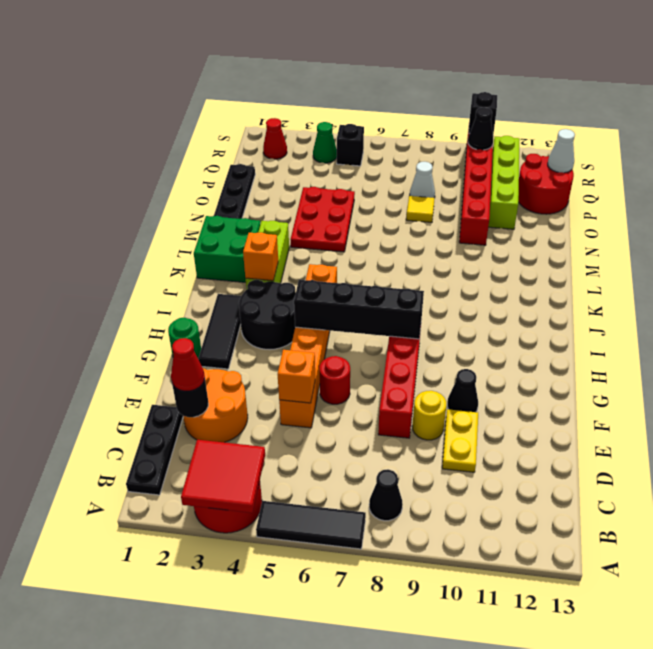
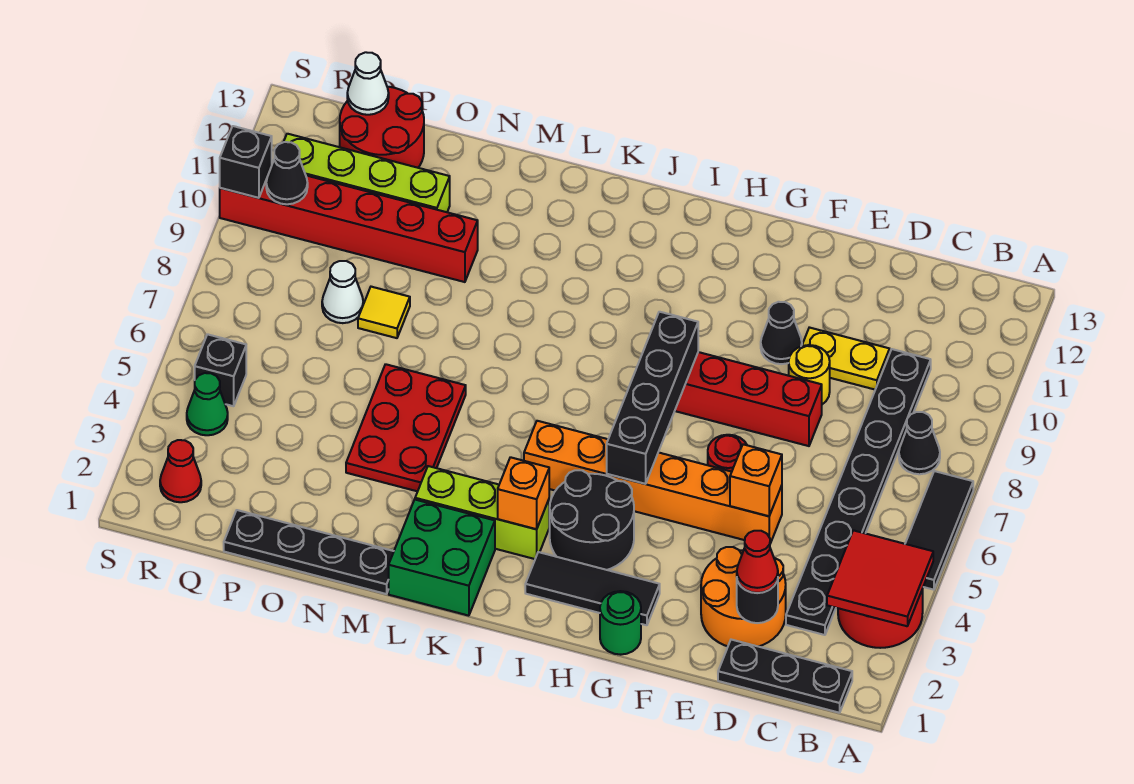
none -> black 1x8 plate [786,349,931,635]
red 2x3 plate [290,187,355,252] -> red 2x3 plate turned to [346,364,466,491]

